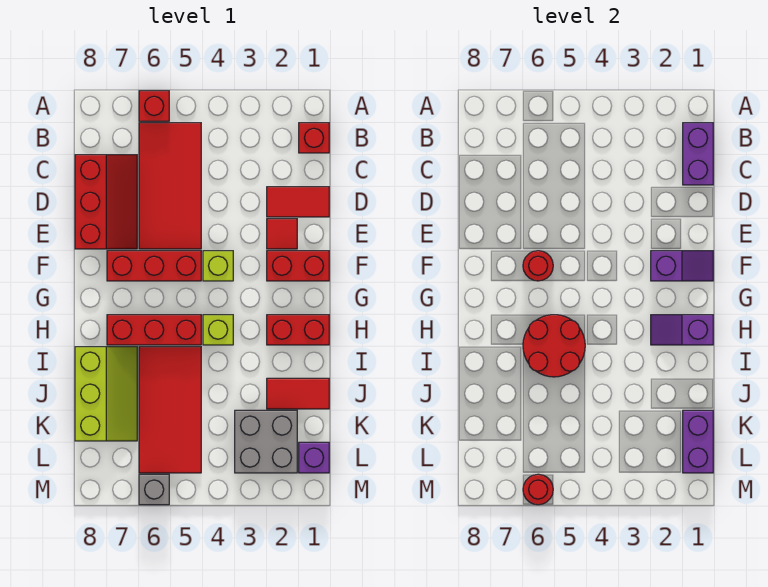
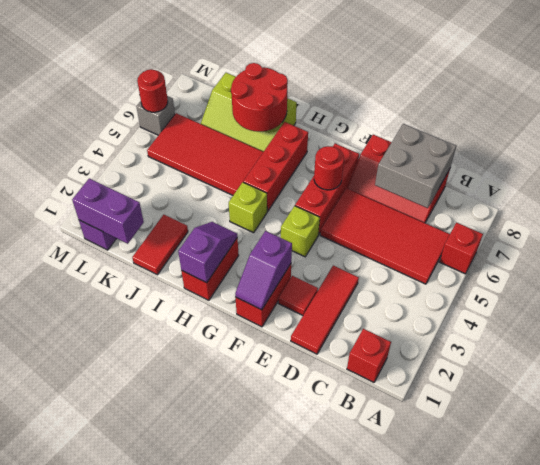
purple 1x2 brick [683,123,713,185] -> none
red 1x2 tile [267,187,329,217] -> red 1x3 tile [291,266,359,354]
red 2x2 round brick [523,315,585,377] -> red 2x2 round brick moved to [231,63,288,132]
grey 2x2 brick [235,410,297,473] -> grey 2x2 brick moved to [375,124,456,208]

